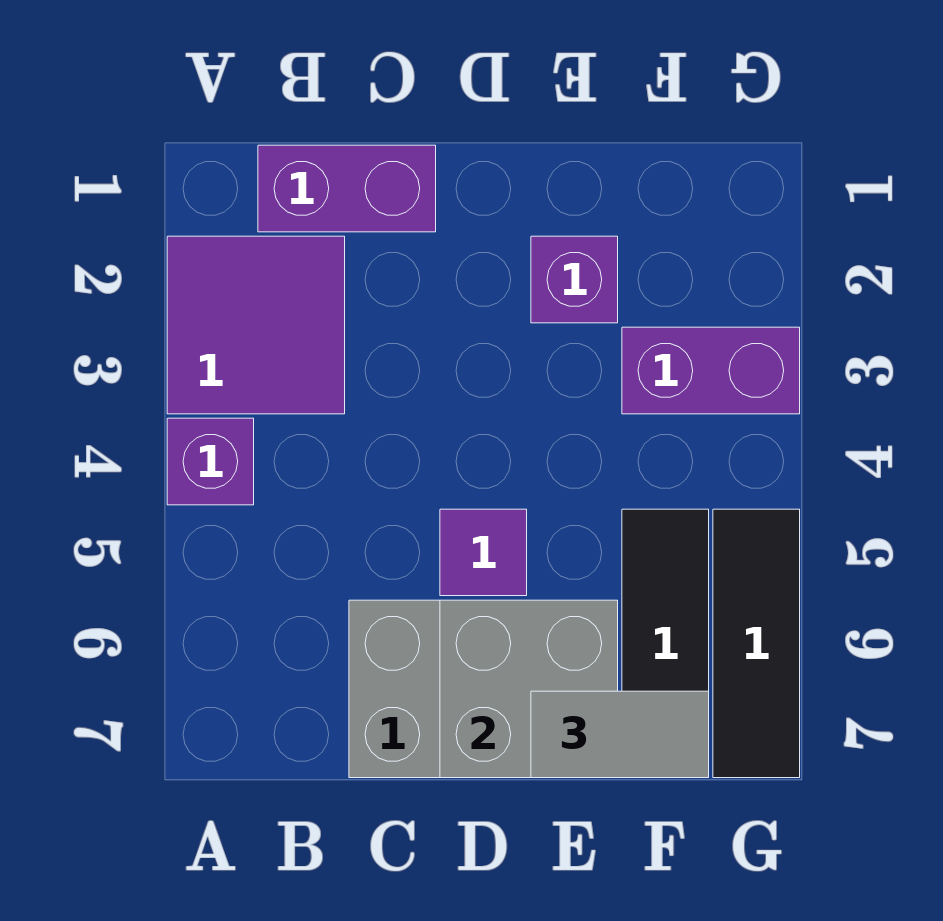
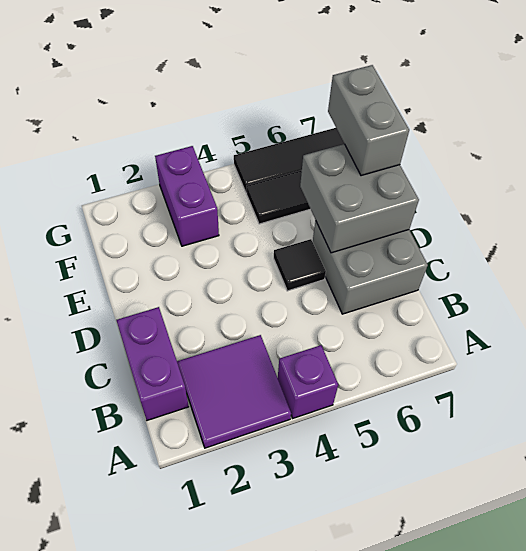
purple 1x1 tile [440,509,527,596] -> black 1x1 tile [274,239,326,291]
purple 1x1 brick [531,236,618,323] -> none
grey 1x2 tile [531,691,709,778] -> grey 1x2 brick [328,65,409,176]

